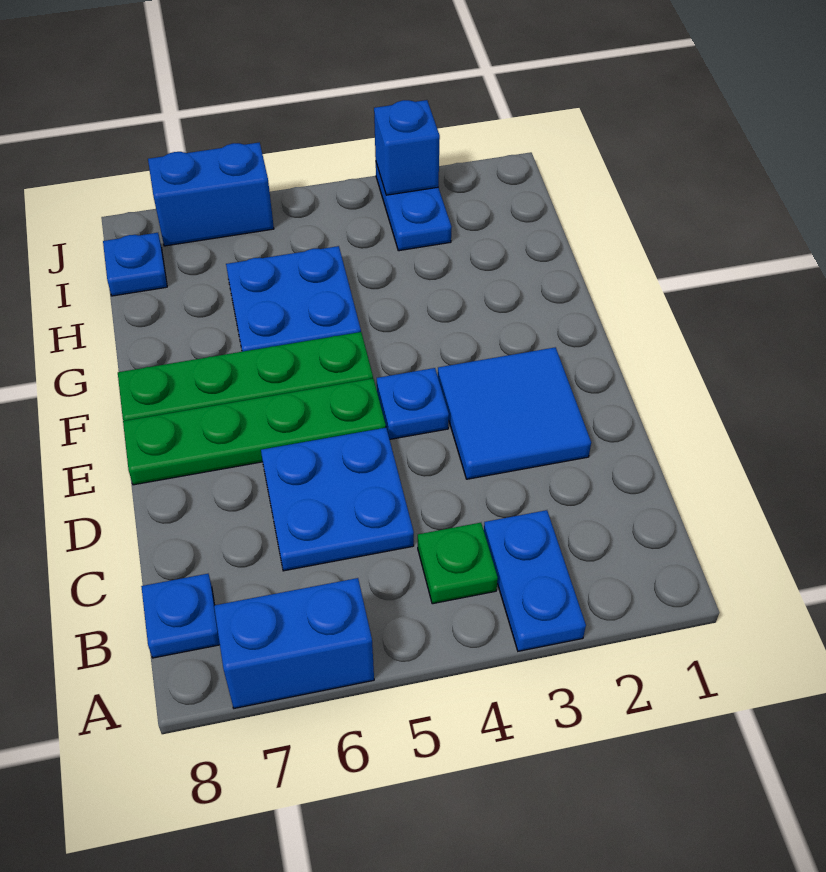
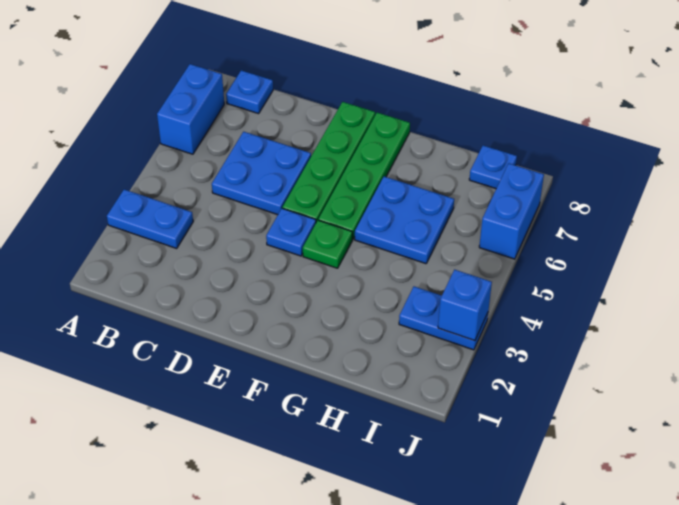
green 1x1 plate [418,523,498,604] -> green 1x1 plate moved to [303,220,352,268]
blue 2x2 tile [438,347,591,479] -> none

